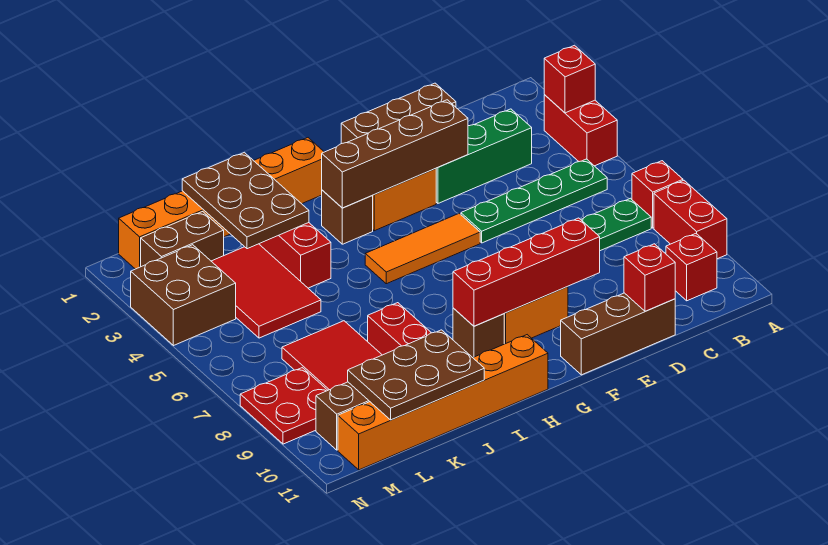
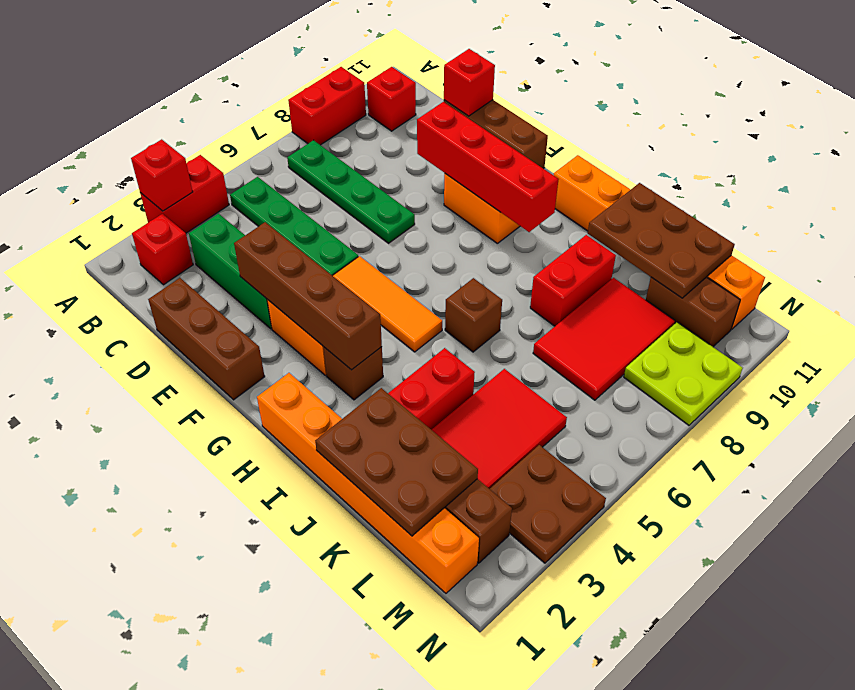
red 1x1 brick [632,161,683,228] -> red 1x1 brick moved to [132,214,193,285]
brown 1x1 brick [453,308,504,358] -> brown 1x1 brick moved to [445,278,502,352]
brown 2x3 plate [182,152,309,249] -> brown 2x3 plate turned to [315,388,478,536]
brown 2x2 brick [131,245,236,346] -> brown 2x2 plate [490,445,606,563]
red 2x2 plate [240,368,328,444] -> lime 2x2 plate [624,322,743,425]

